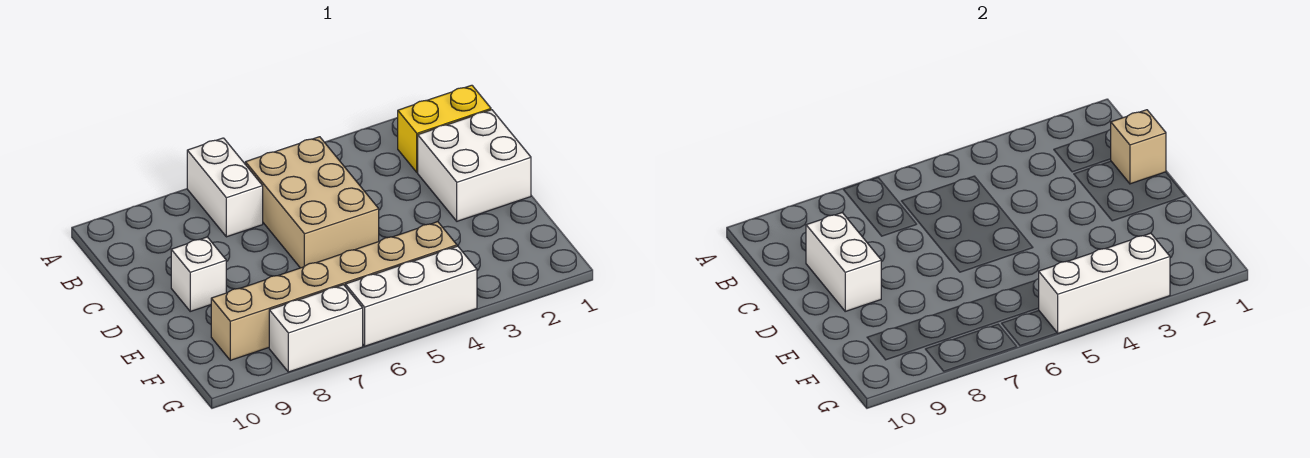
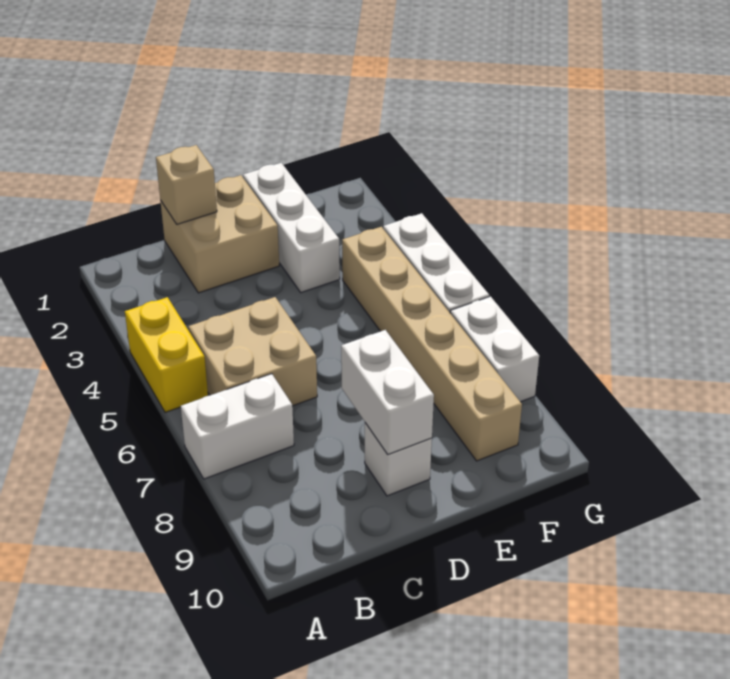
yellow 1x2 brick [397,85,491,172] -> yellow 1x2 brick moved to [125,297,208,412]
tan 2x3 brick [245,137,379,268] -> tan 2x2 brick [188,297,317,406]
white 2x2 brick [418,110,531,221] -> tan 2x2 brick [160,175,279,293]
white 1x2 brick [806,213,881,311] -> white 1x2 brick turned to [341,330,434,454]
white 1x3 brick [1039,233,1170,333] -> white 1x3 brick moved to [243,163,340,293]

